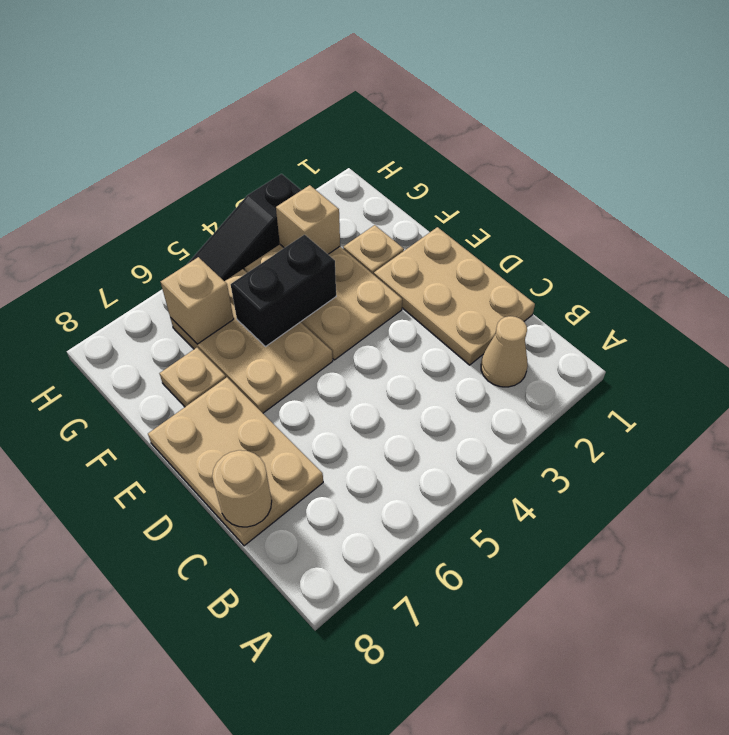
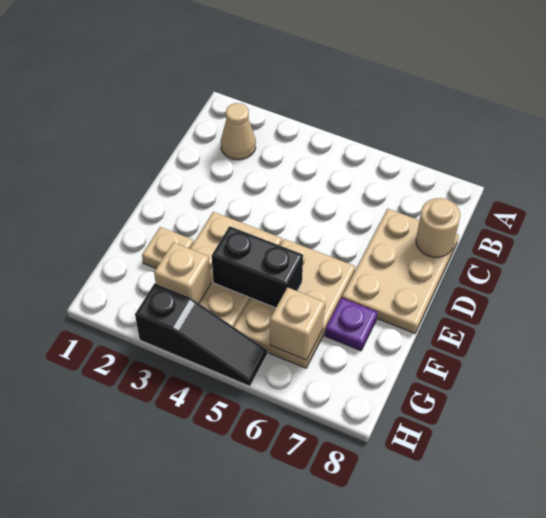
tan 2x3 plate [374,227,535,365] -> none
tan 1x1 plate [160,348,226,407] -> purple 1x1 plate [325,298,377,351]

